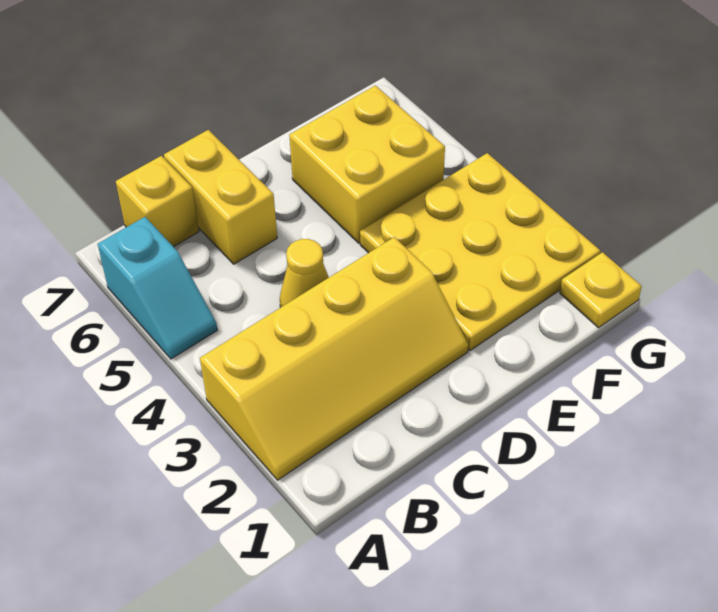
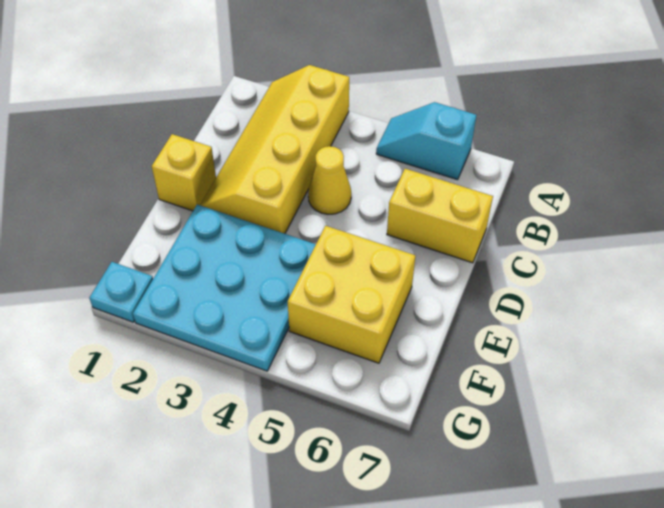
yellow 1x1 brick [116,156,199,247] -> yellow 1x1 brick moved to [152,134,216,211]
yellow 3x3 plate [360,153,600,350] -> cyan 3x3 plate [133,205,316,371]
yellow 1x1 plate [560,252,642,328] -> cyan 1x1 plate [89,262,153,322]

